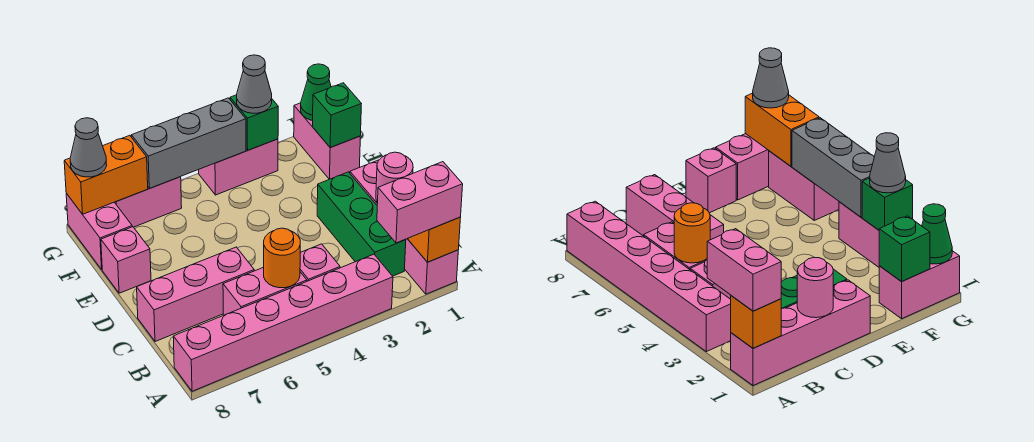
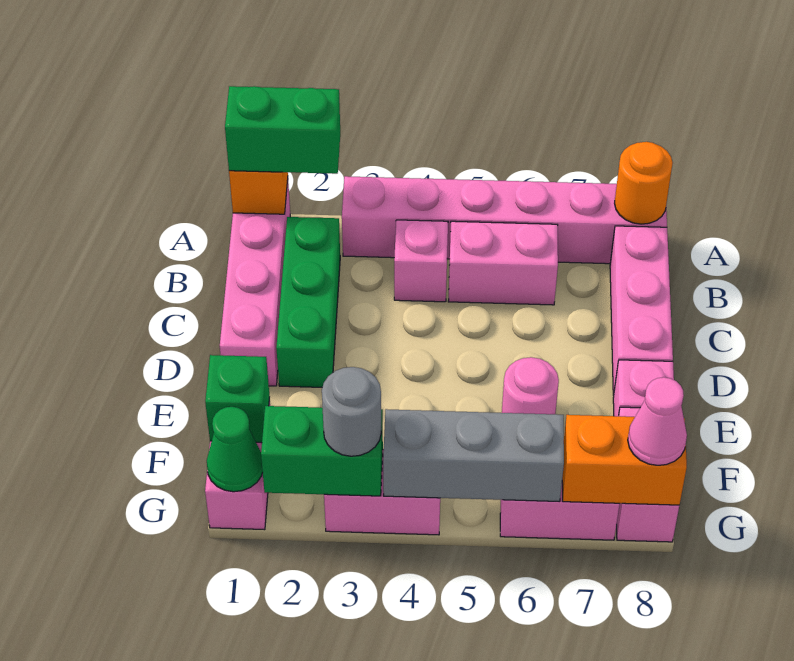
pink 1x2 brick [377,162,463,243] -> green 1x2 brick [225,86,340,174]
orange 1x1 round brick [264,228,300,288] -> orange 1x1 round brick moved to [615,142,673,224]
pink 1x1 round brick [376,152,413,203] -> pink 1x1 round brick moved to [502,357,559,414]
pink 1x3 brick [137,247,254,342] -> pink 1x3 brick turned to [610,226,673,396]
green 1x1 brick [230,95,278,150] -> green 1x2 brick [261,406,383,496]
grey 1x1 cone [237,55,272,113] -> grey 1x1 round brick [322,367,381,456]
grey 1x1 cone [70,118,107,177] -> pink 1x1 cone [628,377,687,465]

